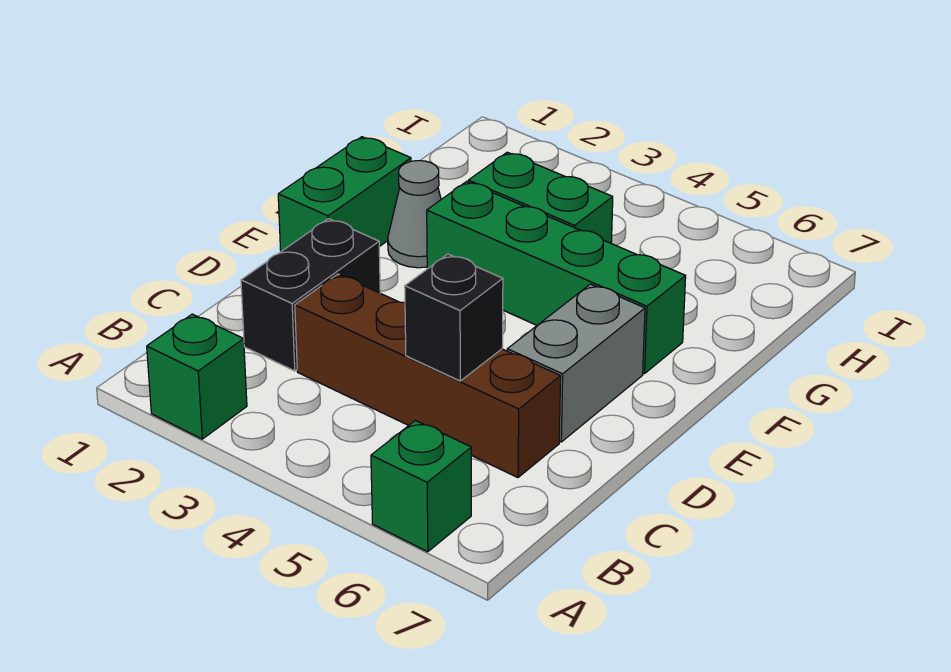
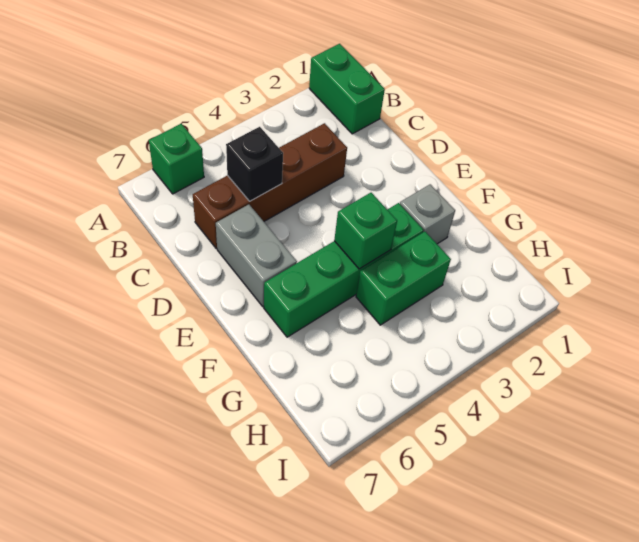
green 1x1 brick [147,314,247,439] -> green 1x1 brick moved to [334,193,397,269]
black 1x2 brick [241,219,380,371] -> none
green 1x2 brick [278,137,411,251] -> green 1x2 brick moved to [309,44,385,134]
grey 1x1 cone [388,161,441,268] -> grey 1x1 brick [400,184,455,244]

